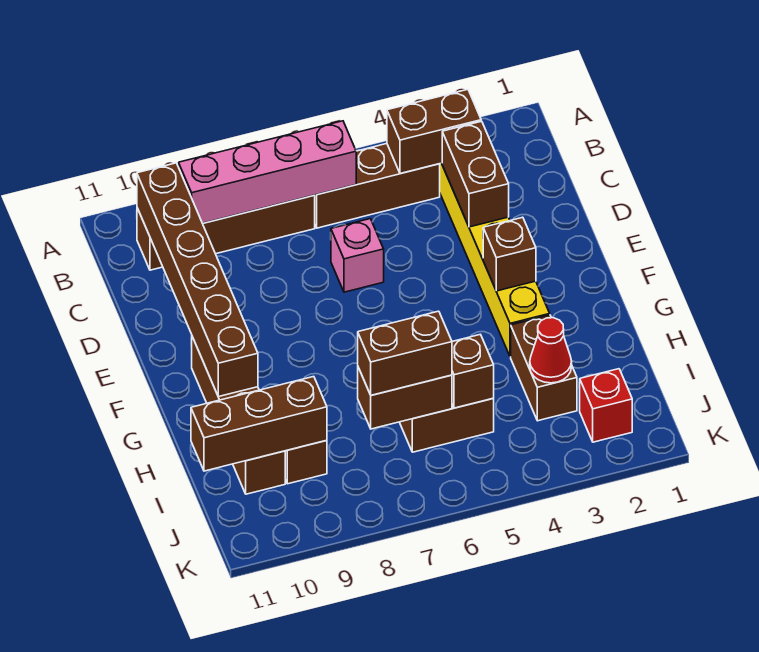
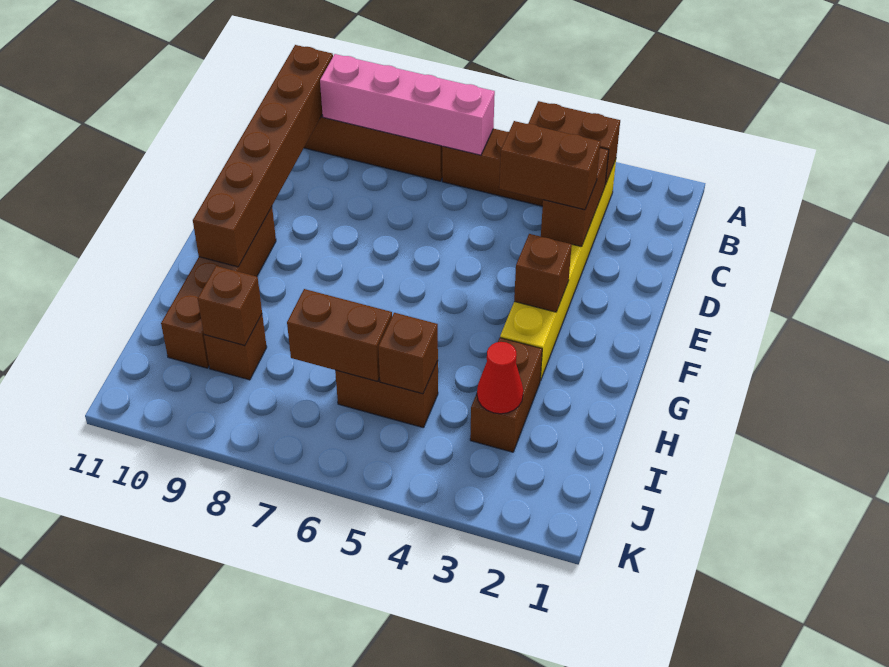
pink 1x1 brick [331,219,384,292] -> none
brown 1x2 brick [358,311,452,395] -> brown 1x2 brick moved to [499,121,601,210]
brown 1x3 brick [191,377,327,471] -> brown 1x1 brick [198,266,262,346]
red 1x1 brick [580,369,632,442] -> none

